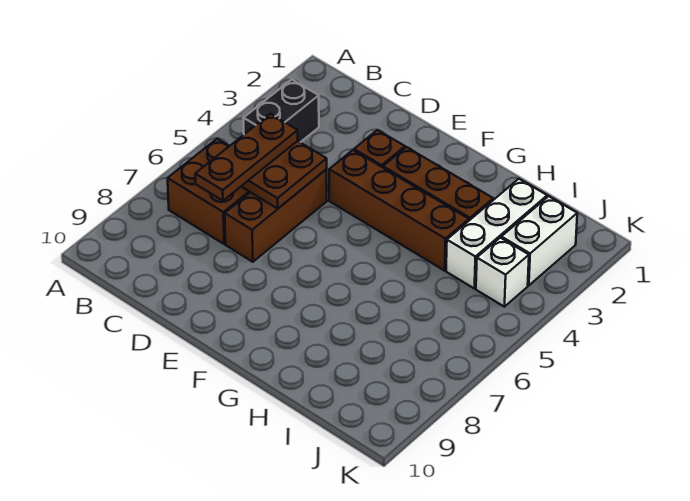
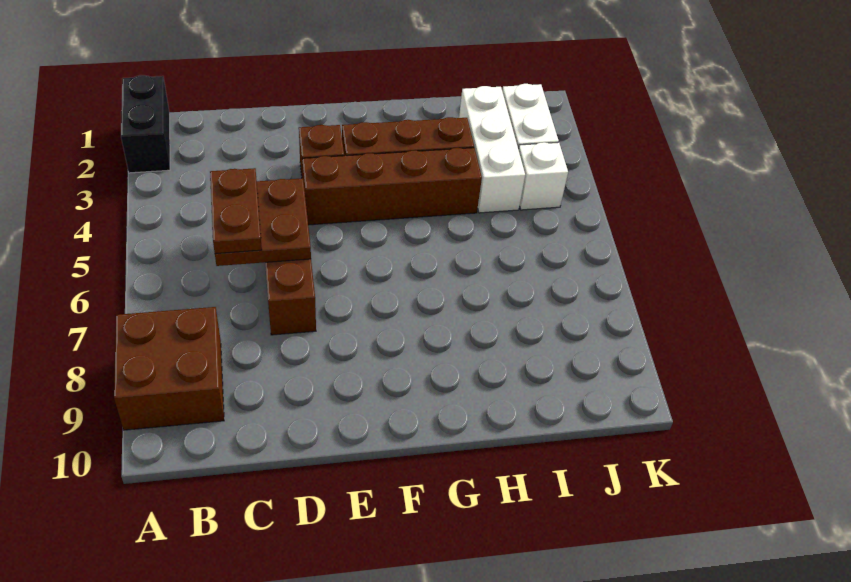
black 1x2 brick [243,80,319,142] -> black 1x2 brick moved to [121,75,170,173]
brown 2x2 brick [168,139,250,244] -> brown 2x2 brick moved to [114,307,224,430]
brown 1x3 plate [195,114,298,201] -> brown 1x2 plate [210,168,262,254]

